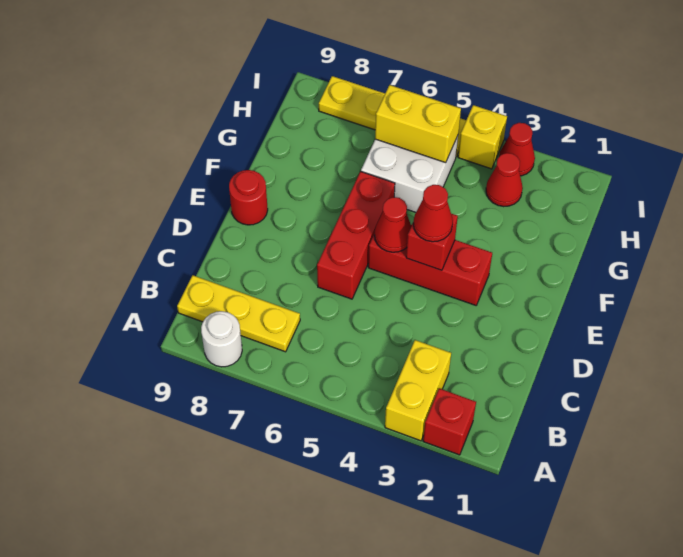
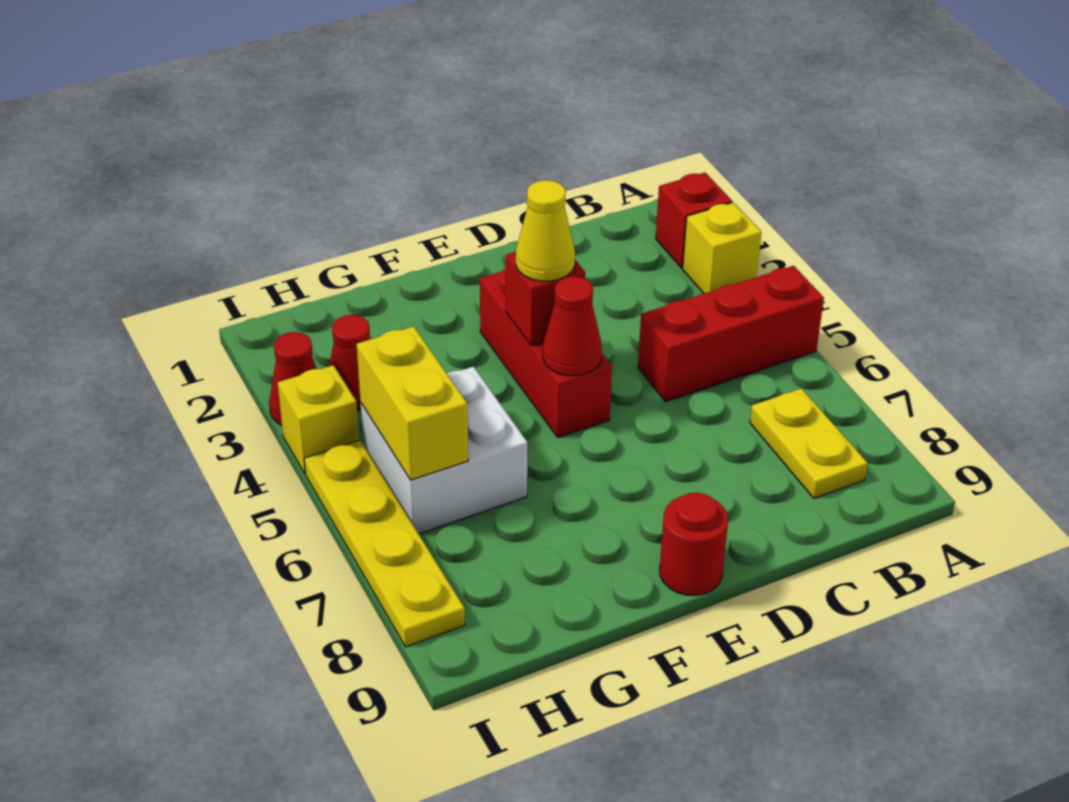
yellow 1x2 brick [385,340,451,441] -> yellow 1x1 brick [683,202,762,294]
white 1x1 round brick [201,311,242,367] -> none
yellow 1x3 plate [177,275,300,352] -> yellow 1x2 plate [750,389,868,499]
red 1x3 brick [317,171,395,299] -> red 1x3 brick moved to [638,266,824,402]
red 1x1 cone [413,185,453,242] -> yellow 1x1 cone [516,180,575,281]

